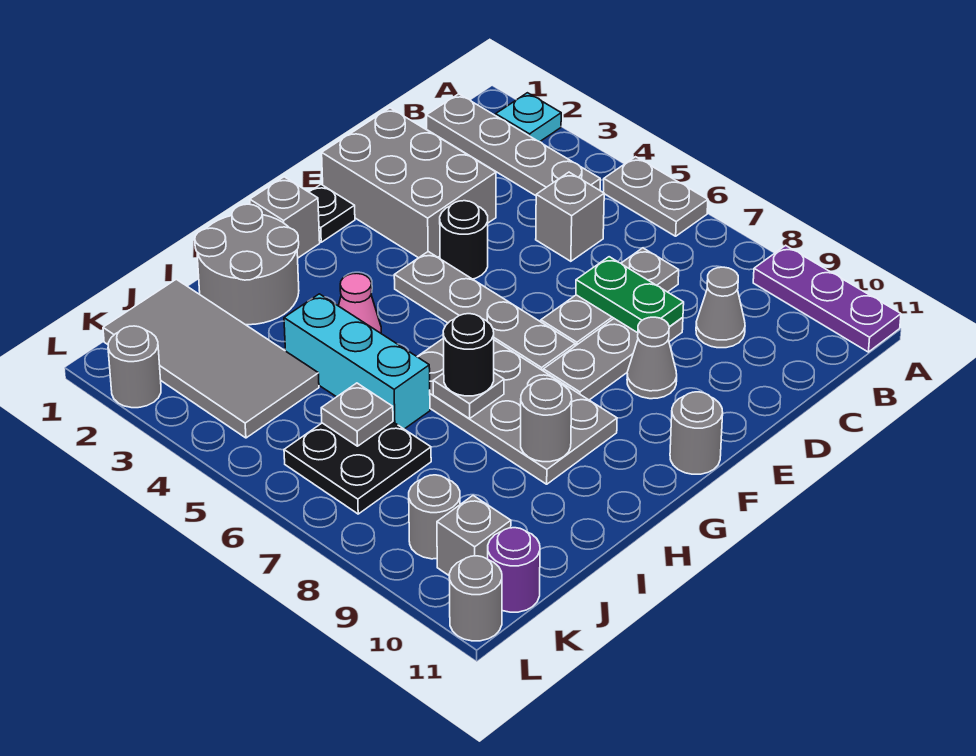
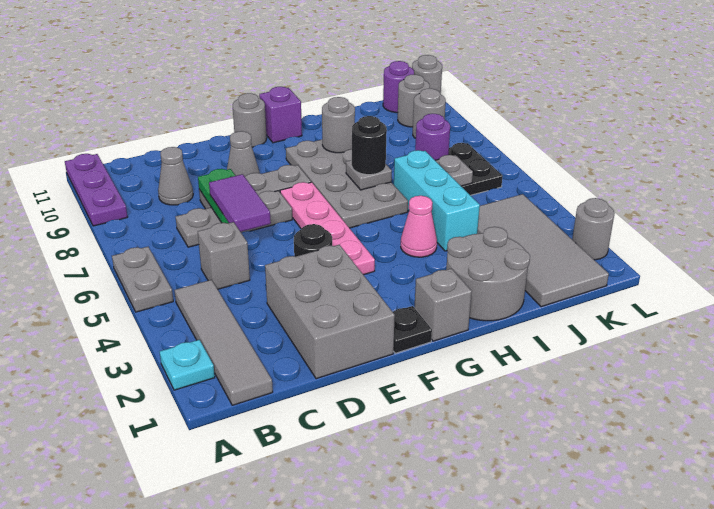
grey 1x4 plate [427,94,600,196] -> grey 1x4 tile [175,280,273,405]
none -> purple 1x2 tile [209,174,271,232]
grey 1x4 plate [394,252,575,371] -> pink 1x4 plate [280,182,375,275]
none -> purple 1x1 brick [259,87,302,143]
none -> purple 1x1 round brick [415,114,450,160]
grey 1x1 brick [437,496,511,575] -> grey 1x1 round brick [398,75,430,127]

